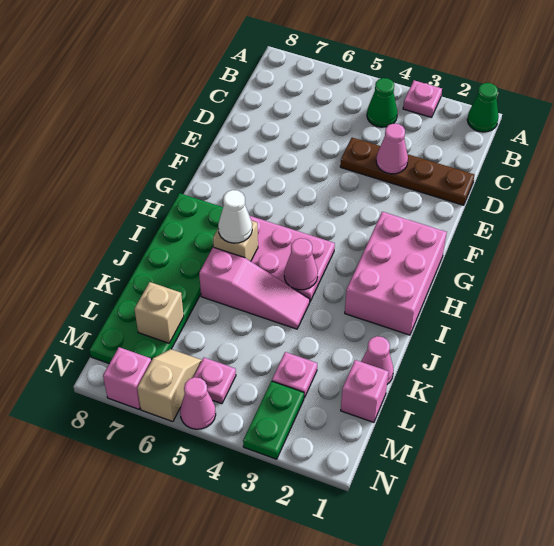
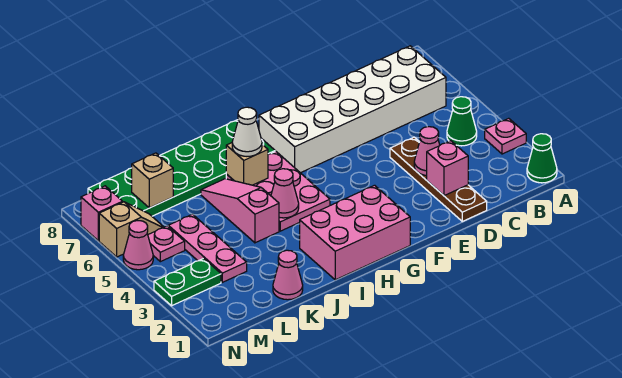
none -> white 2x6 brick [259,46,446,173]
pink 1x3 slope [199,247,310,329] -> pink 1x3 slope turned to [201,179,279,243]
pink 1x1 brick [341,360,389,422] -> pink 1x1 brick moved to [427,141,468,196]
pink 1x1 plate [272,352,317,398] -> pink 1x3 plate [168,214,247,282]

